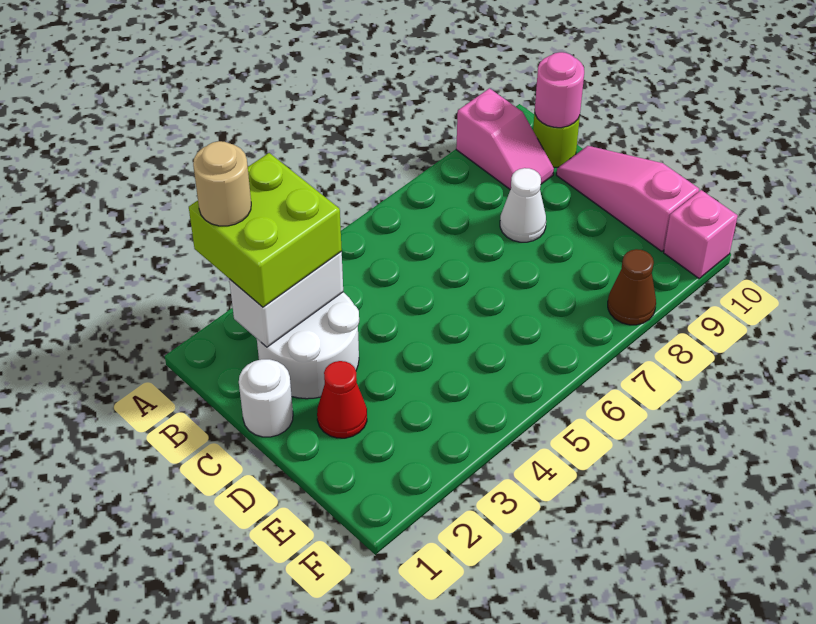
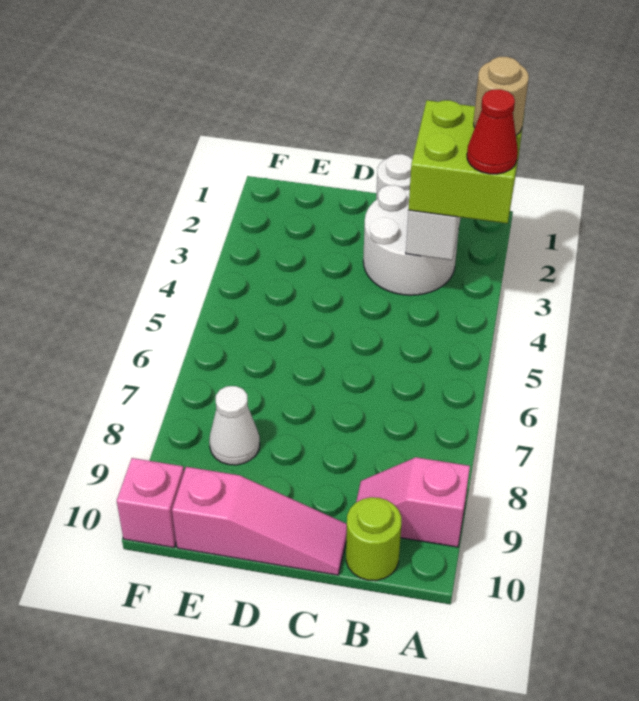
pink 1x1 round brick [535,52,584,128] -> none
white 1x1 cone [500,168,546,242] -> white 1x1 cone moved to [209,386,260,465]
red 1x1 cone [317,361,367,438] -> red 1x1 cone moved to [467,89,518,174]
brown 1x1 cone [608,249,656,325] -> none

